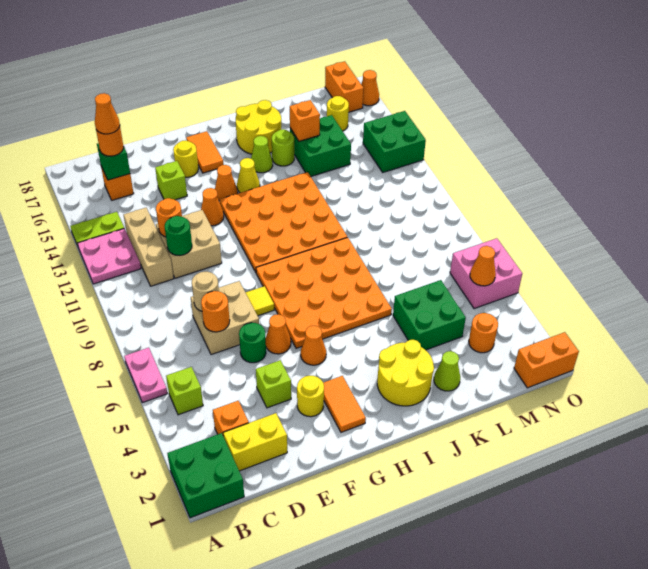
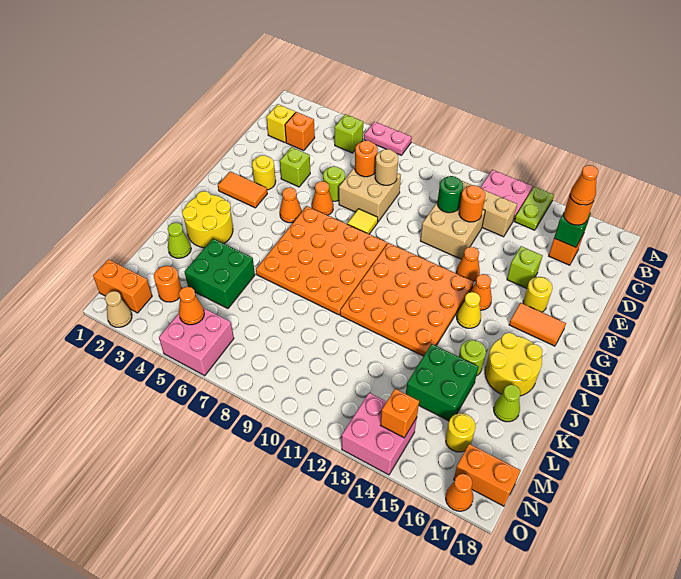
green 2x2 brick [167,433,244,518] -> none
yellow 1x2 brick [223,413,287,471] -> yellow 1x1 brick [267,104,295,142]
green 1x1 round brick [239,323,266,363] -> lime 1x1 round brick [323,166,345,201]
lime 1x1 cone [251,136,273,173] -> lime 1x1 cone moved to [494,385,521,422]
orange 1x1 brick [290,100,320,141] -> orange 1x1 brick moved to [381,389,419,438]
orange 1x2 brick [514,332,579,388] -> orange 1x2 brick turned to [93,259,152,313]
green 2x2 brick [363,111,426,172] -> pink 2x2 brick [342,393,417,475]
none -> tan 1x1 cone [105,291,132,327]

